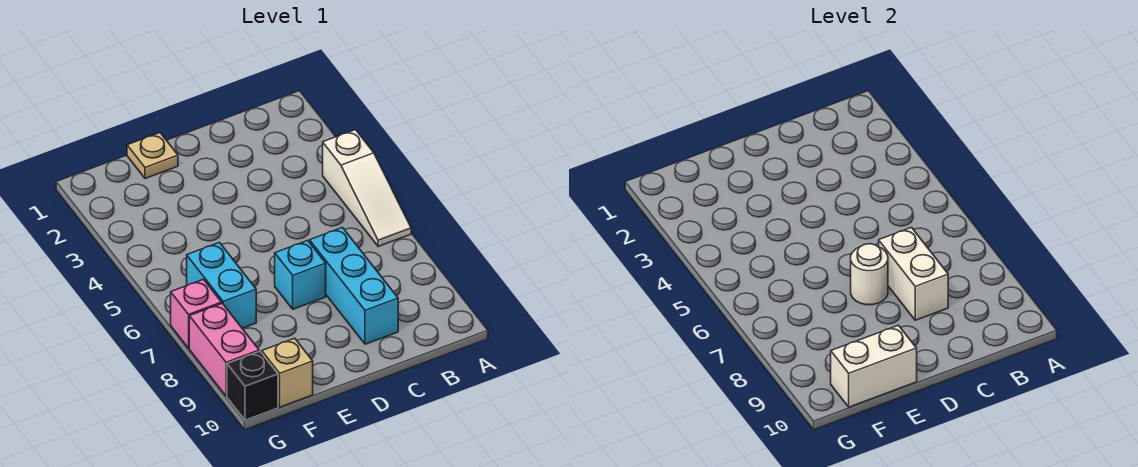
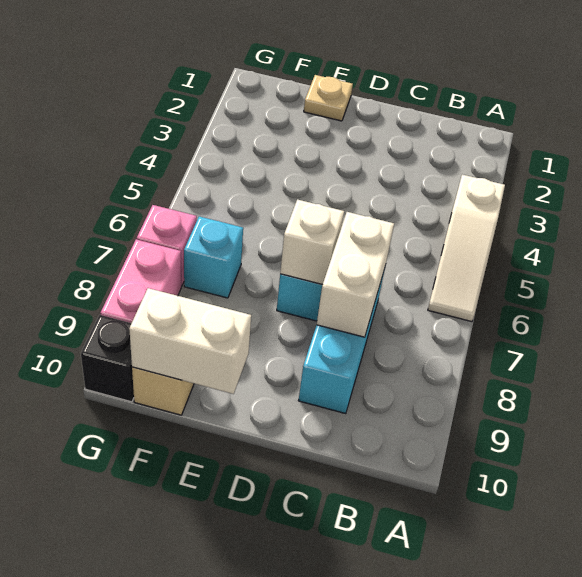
white 1x1 round brick [851,244,888,305] -> white 1x1 brick [280,199,344,285]
cyan 1x2 brick [187,243,256,328] -> cyan 1x1 brick [184,216,243,298]

